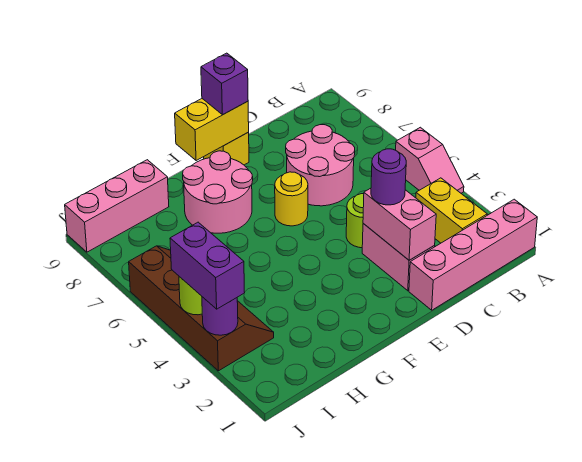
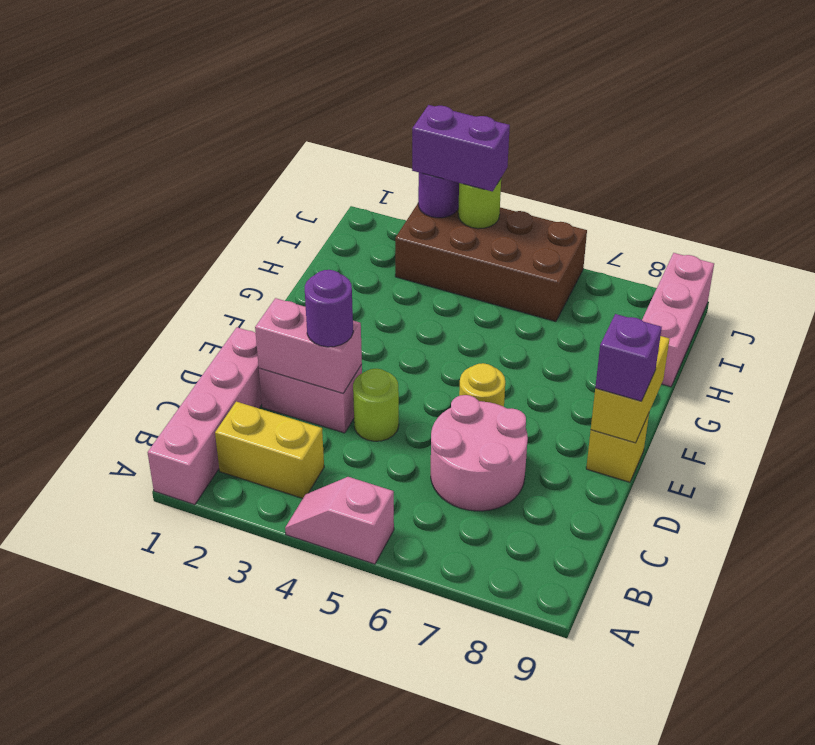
pink 2x2 round brick [183,151,253,233] -> none
brown 2x4 slope [129,246,274,371] -> brown 2x4 brick [395,204,587,322]

